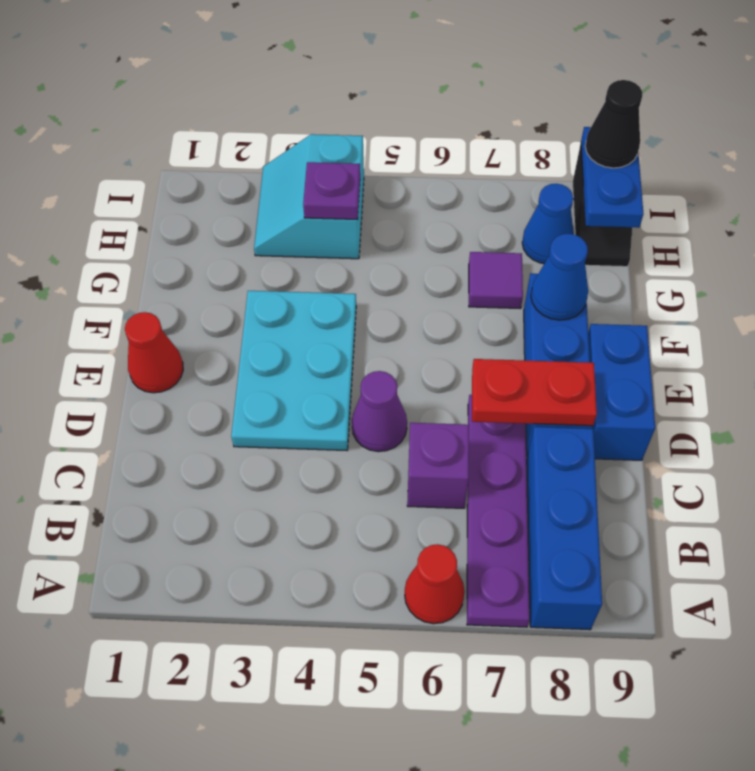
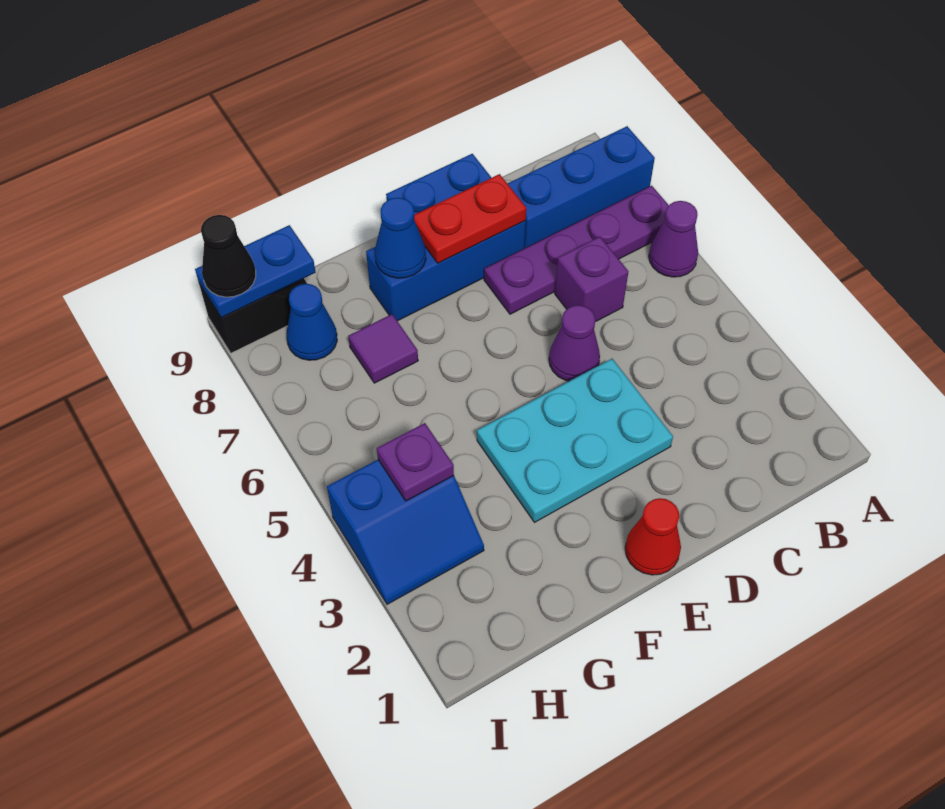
red 1x1 cone [405,544,465,624] -> purple 1x1 cone [649,201,698,277]
red 1x2 plate [472,359,597,426] -> red 1x2 plate turned to [414,174,526,263]
cyan 2x2 slope [254,134,364,259] -> blue 2x2 slope [327,460,484,604]

